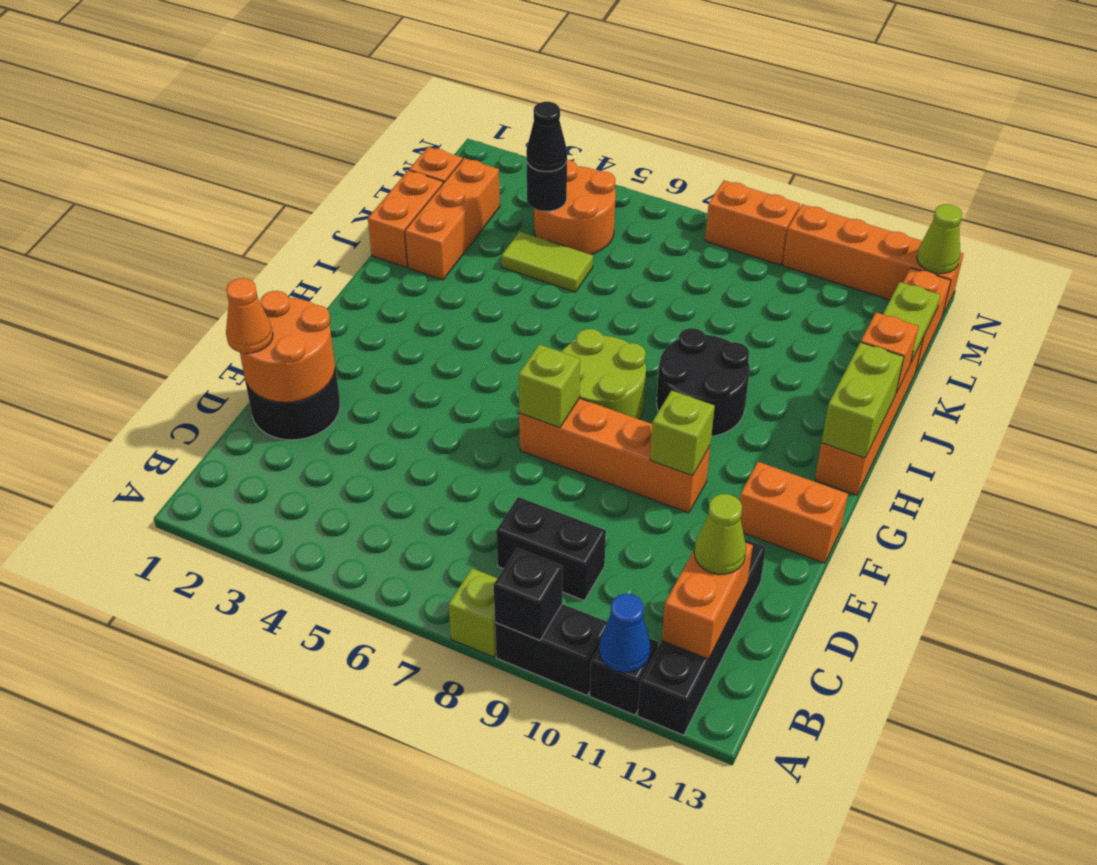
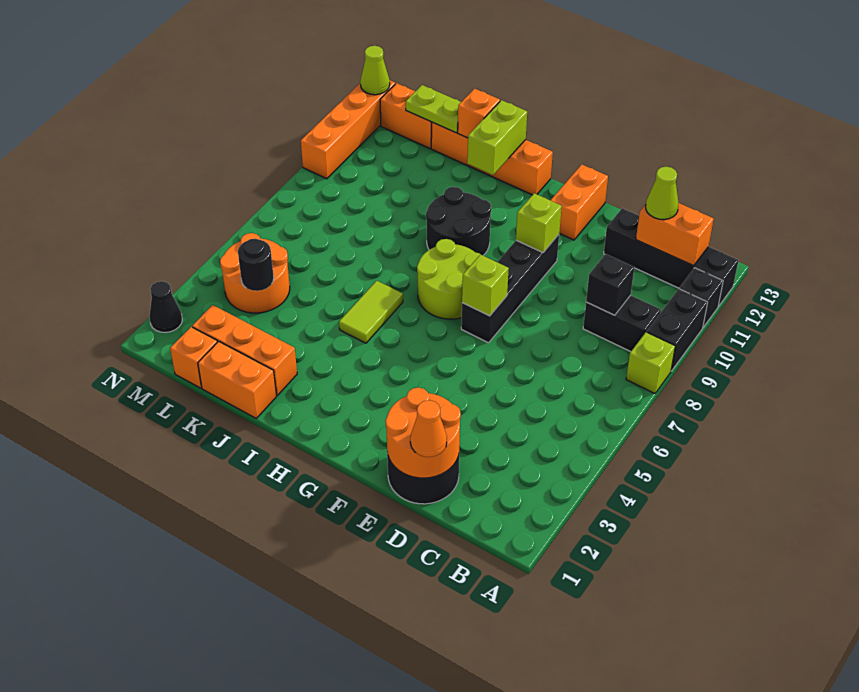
black 1x1 brick [494,548,563,640] -> black 1x1 brick moved to [586,254,634,315]
blue 1x1 cone [599,594,650,672] -> none
black 1x2 brick [496,497,606,601] -> black 1x2 brick turned to [583,295,661,352]
orange 1x4 brick [519,398,710,513] -> black 1x4 brick [461,235,559,343]
lime 1x2 brick [822,342,904,458] -> lime 1x2 brick turned to [467,100,527,175]
lime 1x2 tile [501,231,593,292] -> lime 1x2 tile moved to [339,281,403,343]
black 1x1 cone [526,102,567,171] -> black 1x1 cone moved to [149,281,182,332]
orange 1x2 brick [705,180,800,265] -> none

